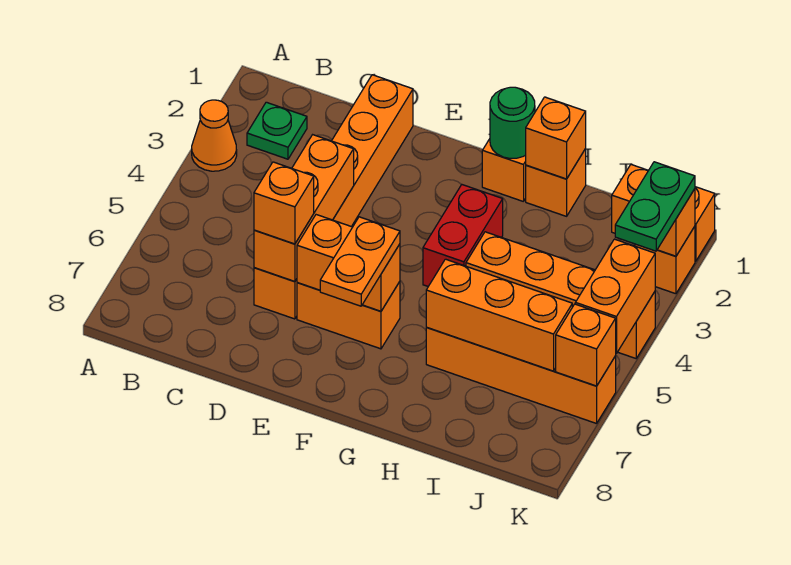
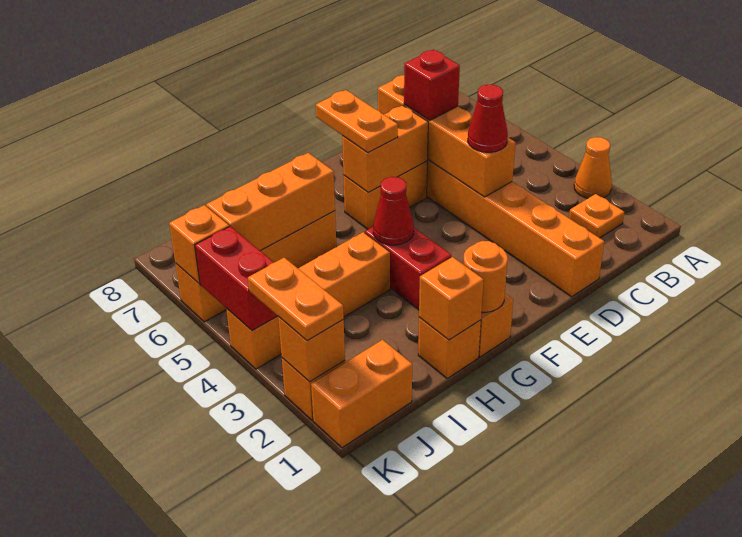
green 1x1 plate [247,102,307,159] -> orange 1x1 plate [569,194,624,238]
orange 1x3 brick [254,135,354,282] -> orange 1x4 brick [378,75,516,197]
none -> red 1x1 cone [468,85,508,152]
orange 1x1 brick [254,162,314,244] -> red 1x1 brick [404,50,460,120]
green 1x1 round brick [490,87,535,158] -> orange 1x1 round brick [463,241,508,312]
none -> red 1x1 cone [373,177,414,245]
green 1x2 plate [615,162,695,251] -> orange 1x2 plate [248,258,344,341]
orange 1x2 brick [575,239,655,354] -> red 1x2 brick [195,226,278,330]

